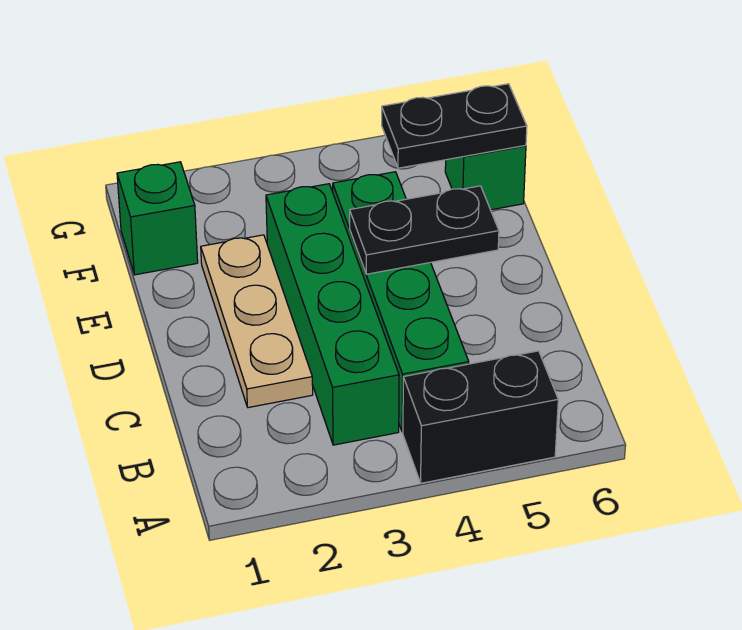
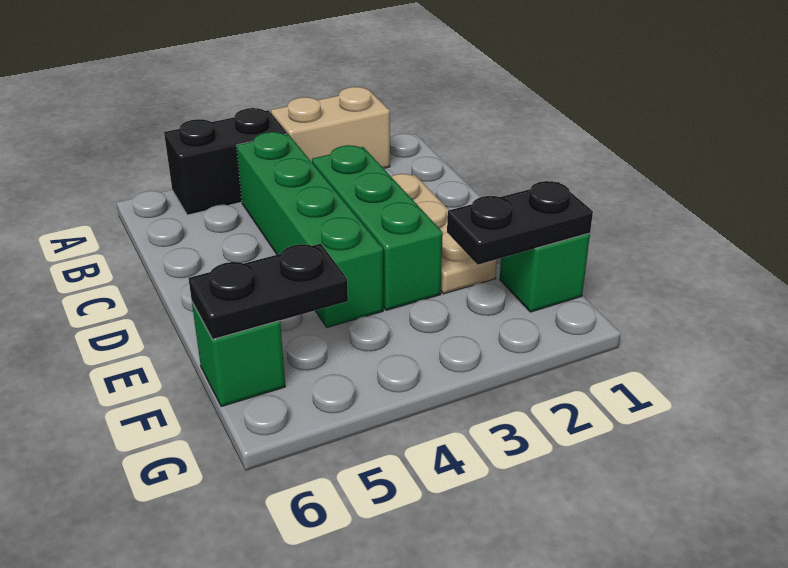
none -> tan 1x2 brick [271,87,390,168]
green 1x4 brick [266,184,399,445] -> green 1x3 brick [312,145,443,310]
black 1x2 plate [350,186,499,274] -> black 1x2 plate moved to [447,181,593,265]

